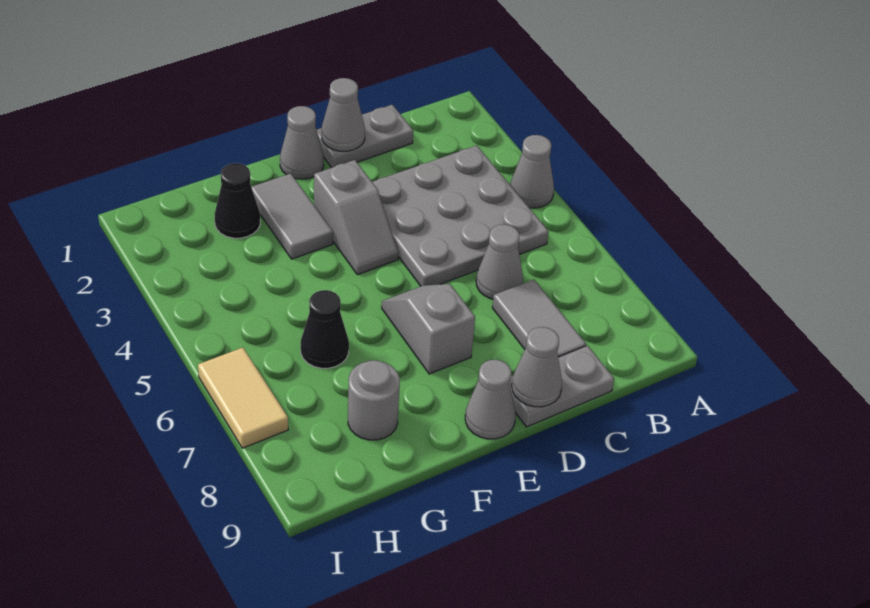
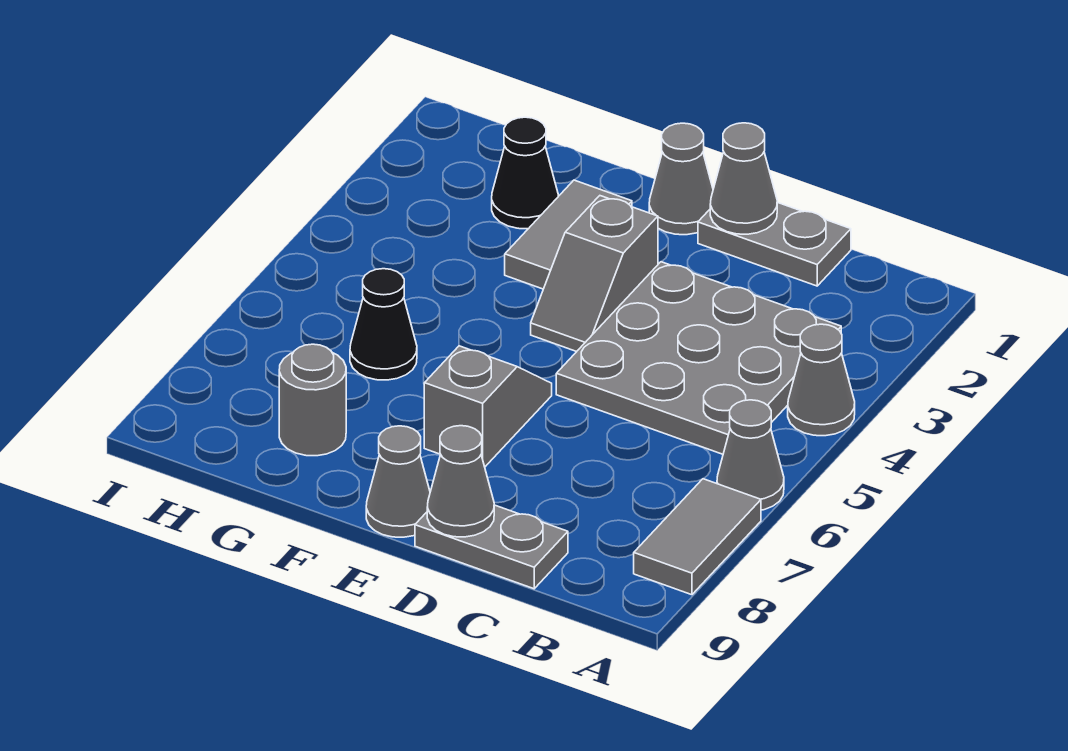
grey 1x1 cone [476,224,523,299] -> grey 1x1 cone moved to [717,400,784,510]
grey 1x2 tile [492,280,586,357] -> grey 1x2 tile moved to [634,479,761,595]
tan 1x2 tile [198,348,288,448] -> none

